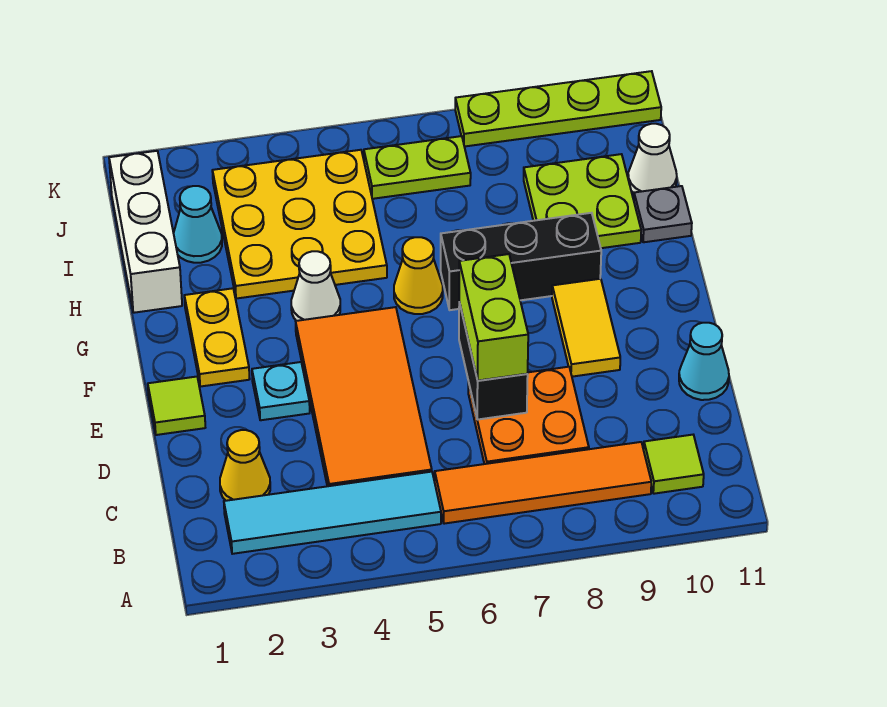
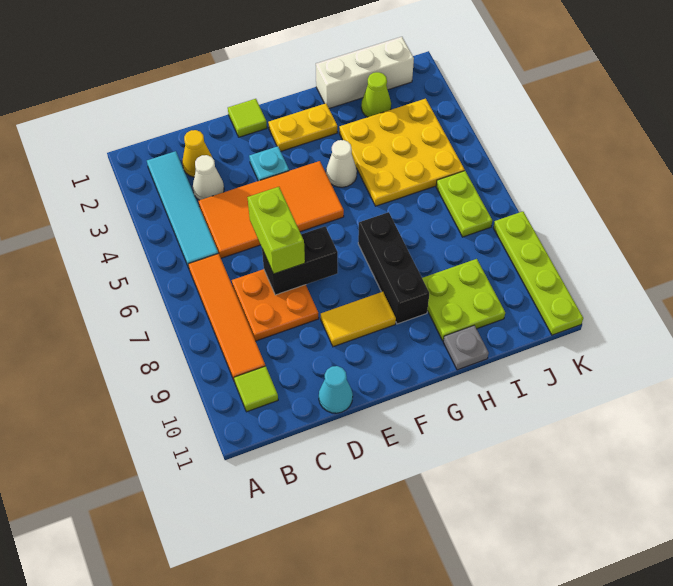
lime 1x2 brick [459,254,528,381] -> lime 1x2 brick turned to [247,187,305,274]
yellow 1x1 cone [394,237,443,314] -> none
cyan 1x1 cone [174,186,222,263] -> lime 1x1 cone [361,72,391,117]
white 1x1 cone [628,124,677,193] -> white 1x1 cone moved to [193,155,224,200]

